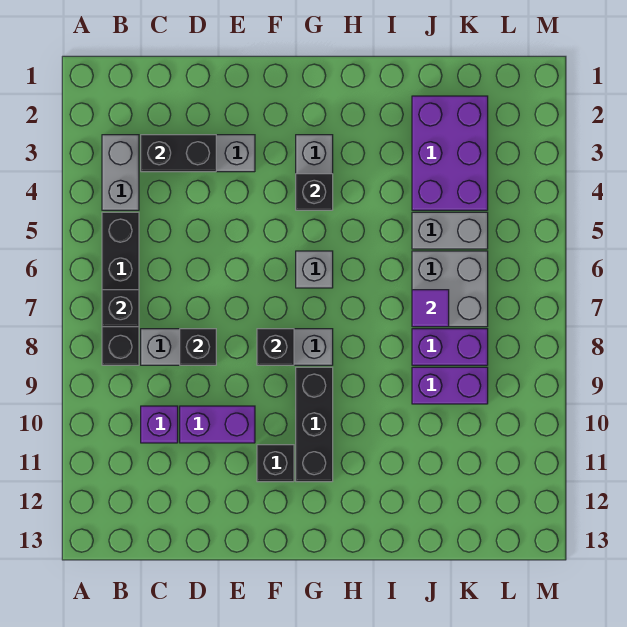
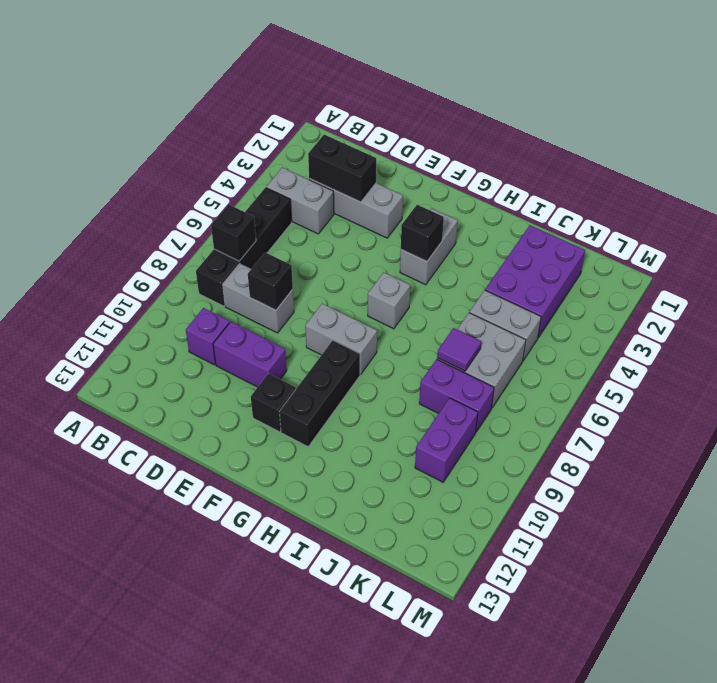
grey 1x2 brick [102,135,139,210] -> grey 1x2 brick turned to [266,167,334,234]
black 1x1 brick [257,329,294,365] -> none
purple 1x2 brick [412,367,488,404] -> purple 1x2 brick turned to [415,398,478,482]

